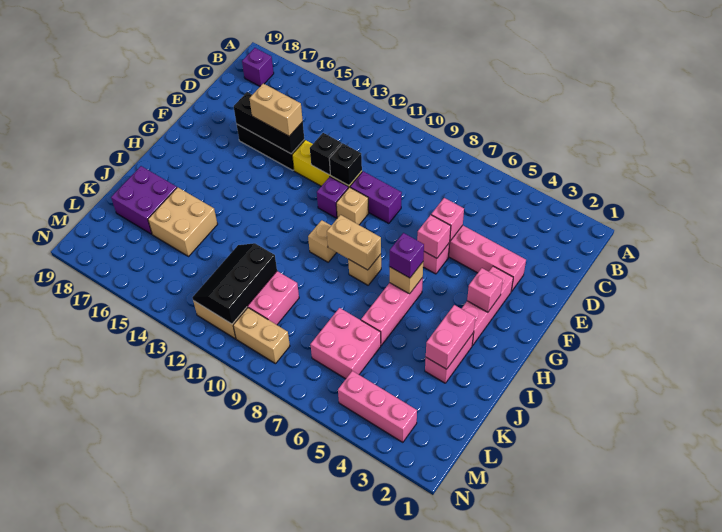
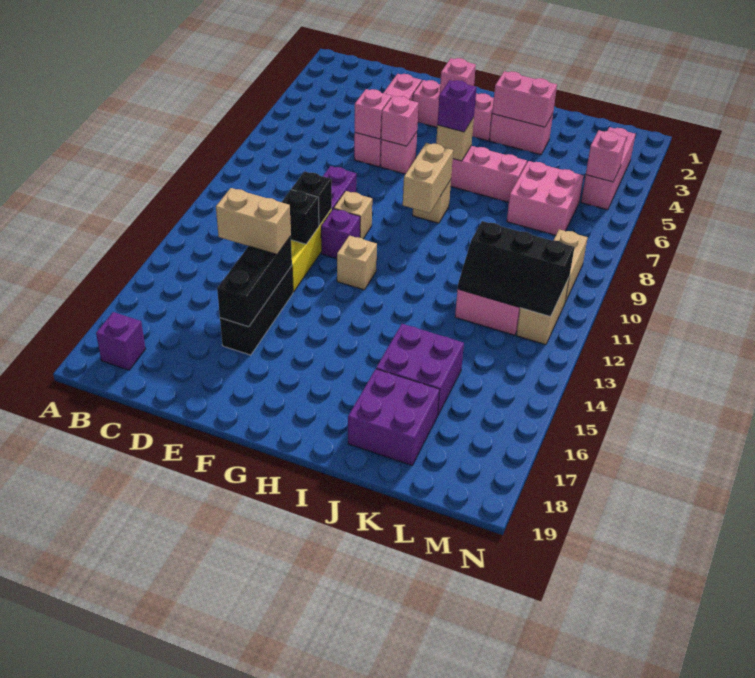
tan 1x2 brick [249,83,303,136] -> tan 1x2 brick turned to [216,188,291,254]
tan 1x1 brick [308,220,337,262] -> tan 1x1 brick moved to [337,236,377,290]
tan 2x2 brick [148,187,217,256] -> purple 2x2 brick [376,324,464,415]
none -> pink 1x1 brick [586,130,626,182]

